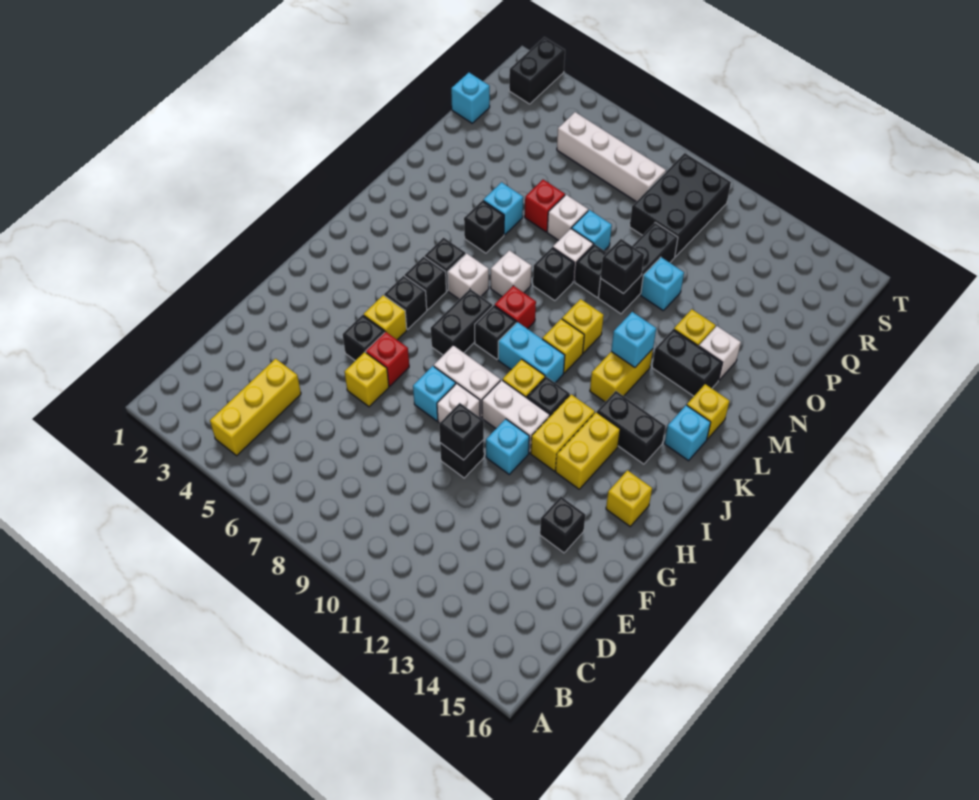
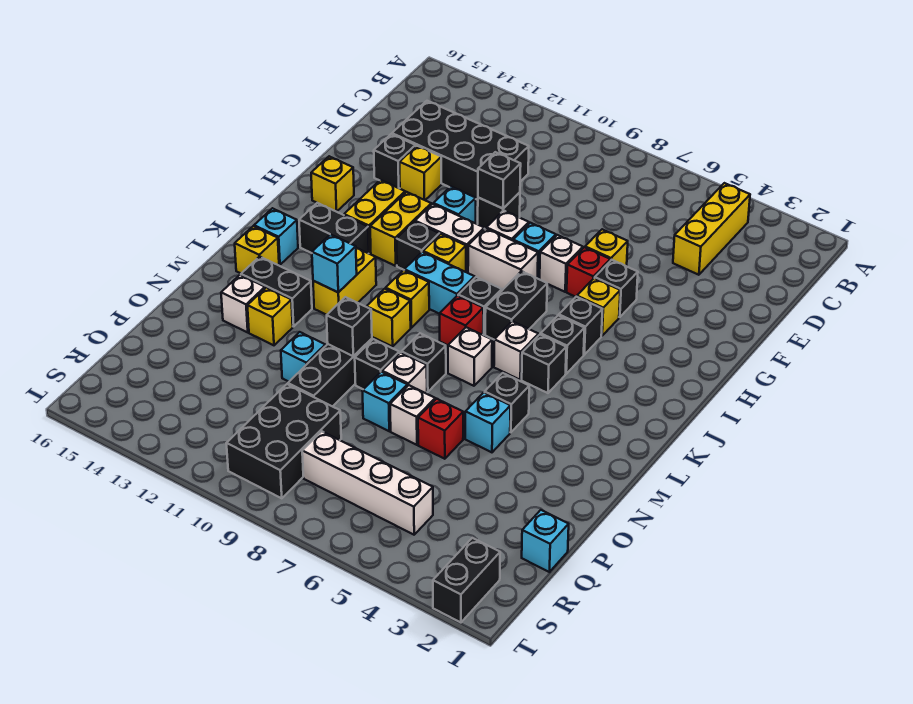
none -> black 2x4 brick [392,101,529,200]
none -> yellow 1x1 brick [400,146,441,200]
none -> white 1x1 brick [540,235,583,292]

